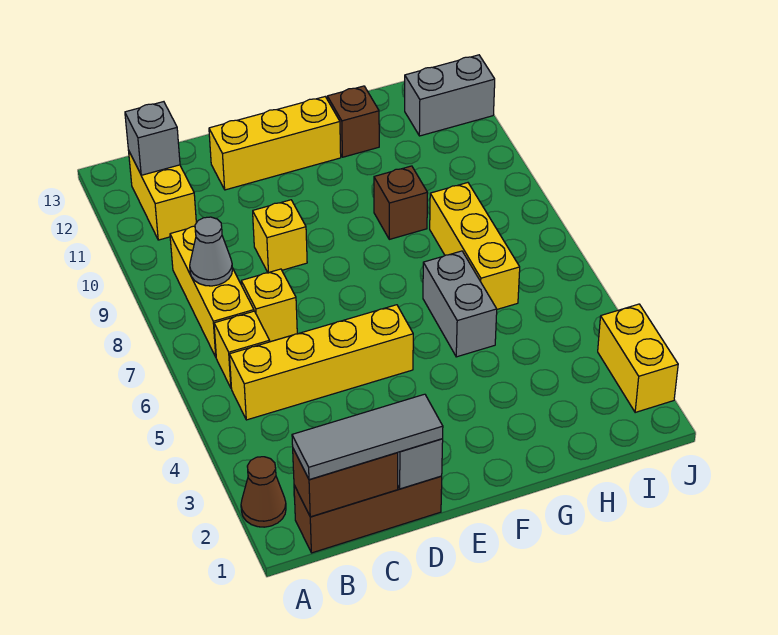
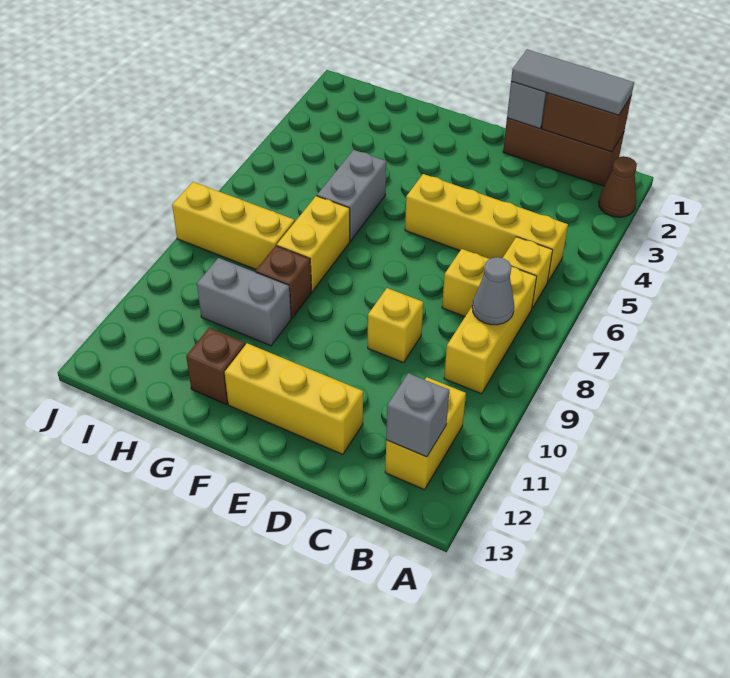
yellow 1x3 brick [430,183,520,309] -> yellow 1x3 brick turned to [172,182,295,269]
grey 1x2 brick [405,55,495,136] -> grey 1x2 brick moved to [197,258,291,346]
yellow 1x2 brick [598,304,678,413] -> yellow 1x2 brick moved to [277,196,350,291]

